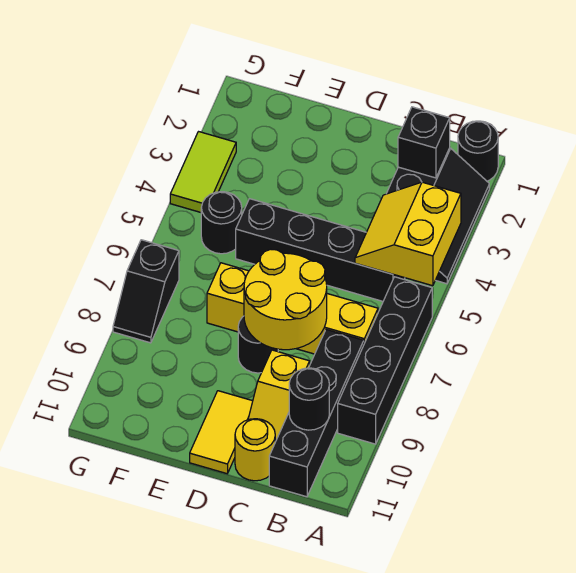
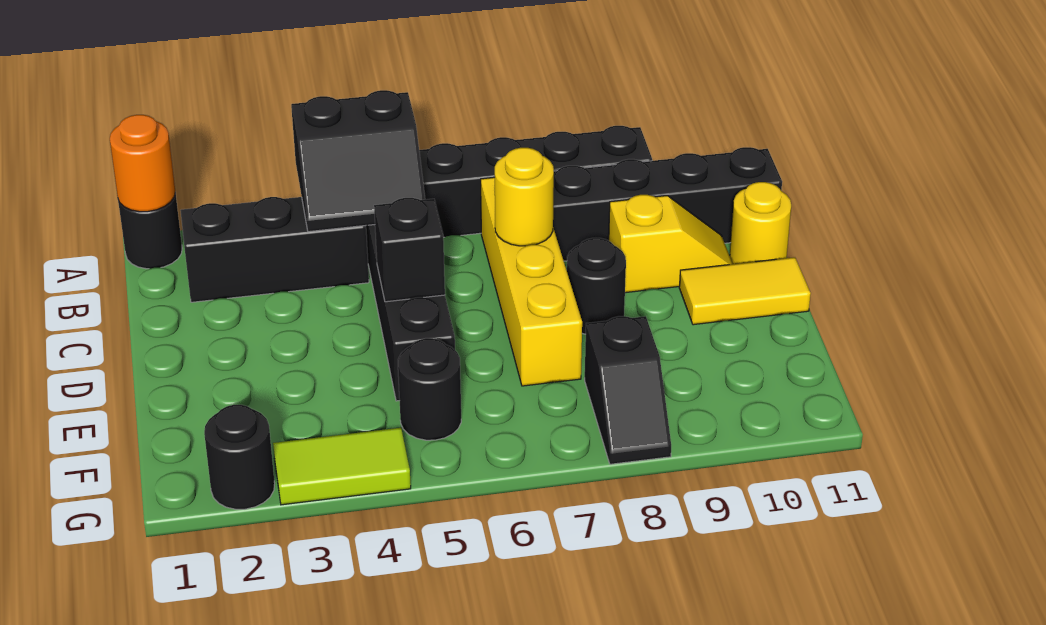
none -> orange 1x1 round brick [110,115,175,212]
yellow 2x2 slope [355,182,461,286] -> black 2x2 slope [291,90,425,232]
black 1x1 brick [398,107,450,178] -> black 1x1 brick moved to [374,198,445,302]
black 1x1 round brick [289,368,329,430] -> black 1x1 round brick moved to [204,405,275,509]
yellow 2x2 round brick [244,249,327,350] -> yellow 1x1 round brick [495,148,554,246]
black 1x2 slope [113,240,179,343] -> black 1x2 slope turned to [585,316,671,464]

